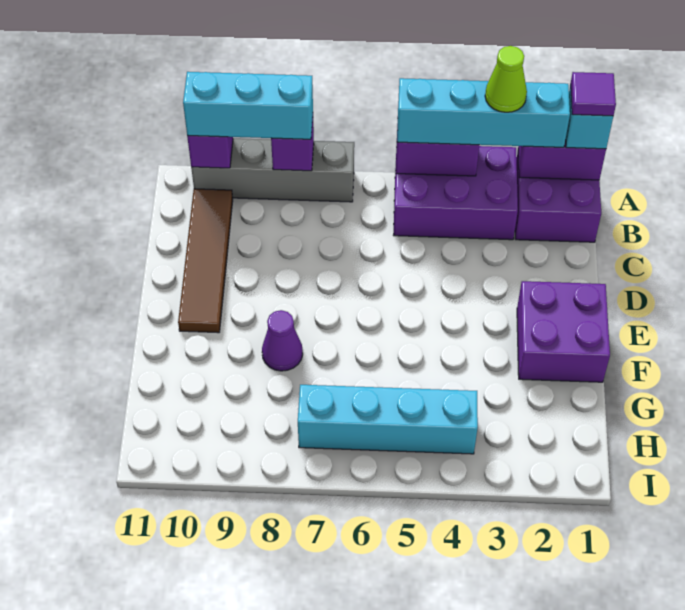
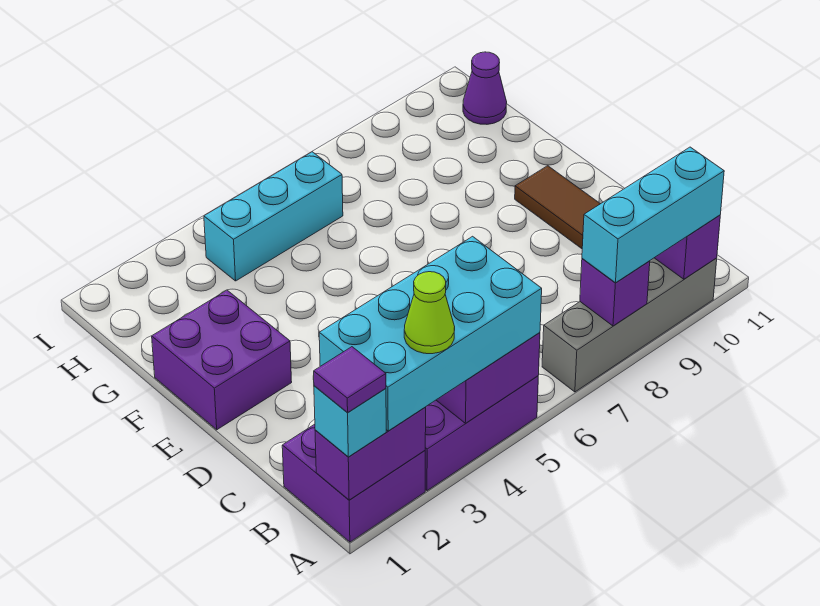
cyan 1x4 brick [397,78,570,147] -> cyan 2x4 brick [319,236,542,431]
purple 1x1 cone [262,310,303,371] -> purple 1x1 cone moved to [463,52,507,124]
cyan 1x4 brick [298,385,478,454] -> cyan 1x3 brick [204,152,343,281]

